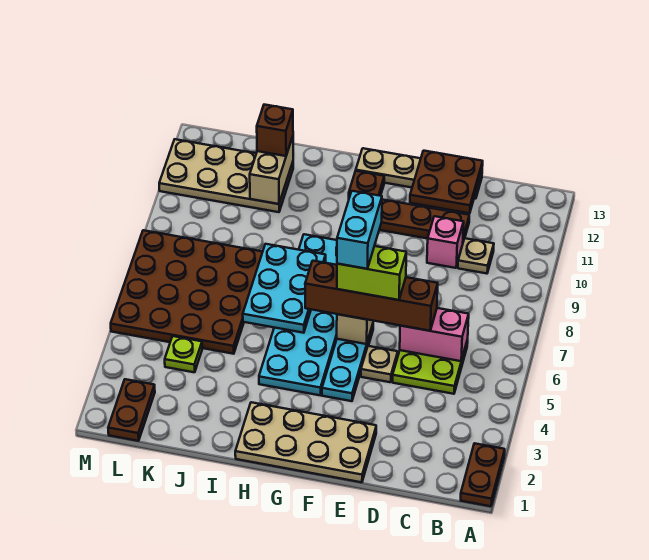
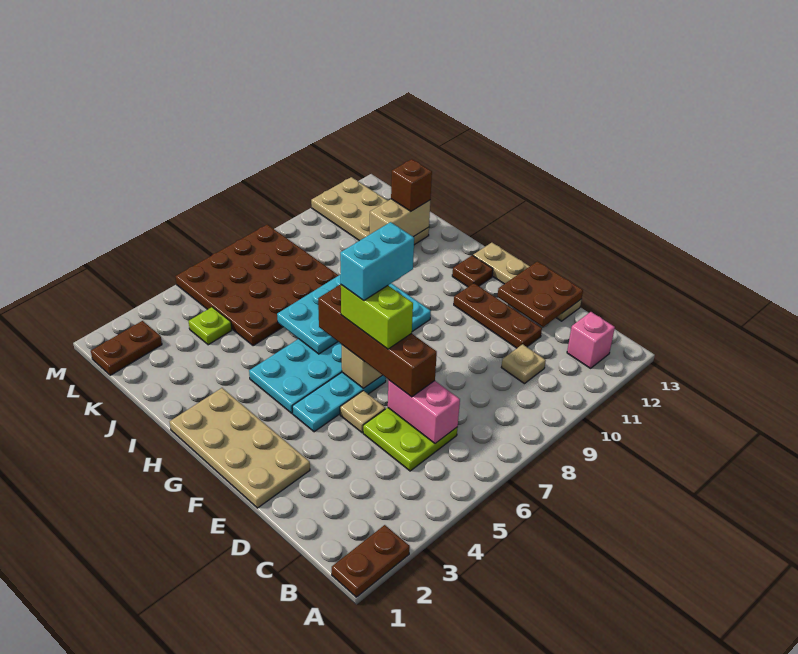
pink 1x1 brick [427,216,464,268] -> pink 1x1 brick moved to [567,312,615,368]

